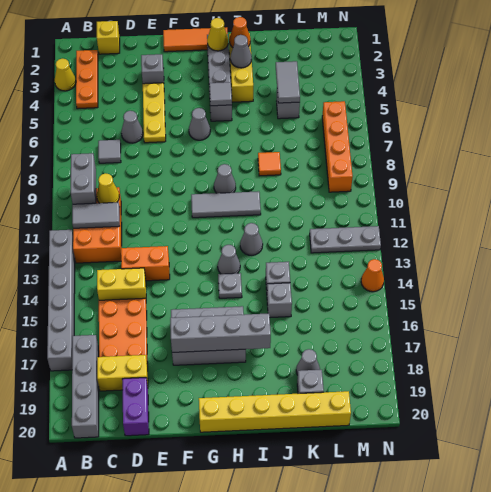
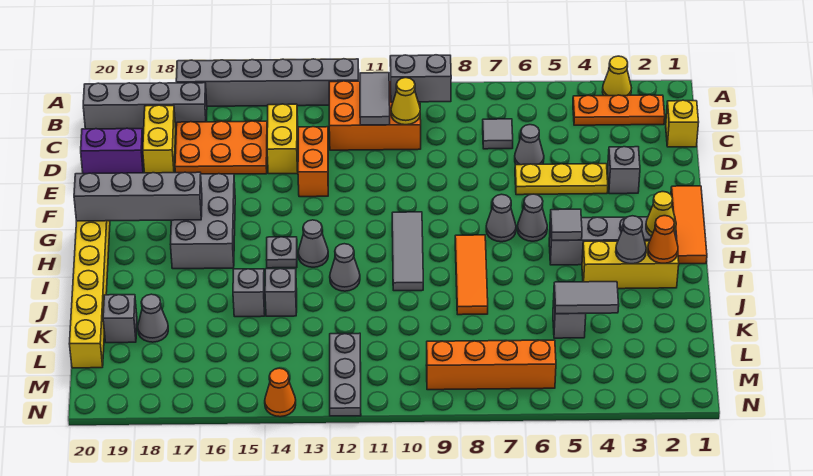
grey 1x4 brick [170,313,271,352] -> grey 1x4 brick turned to [74,172,202,221]
grey 1x1 cone [214,164,236,193] -> grey 1x1 cone moved to [486,194,516,242]
orange 1x1 tile [258,152,281,176] -> orange 1x3 tile [455,235,488,315]

